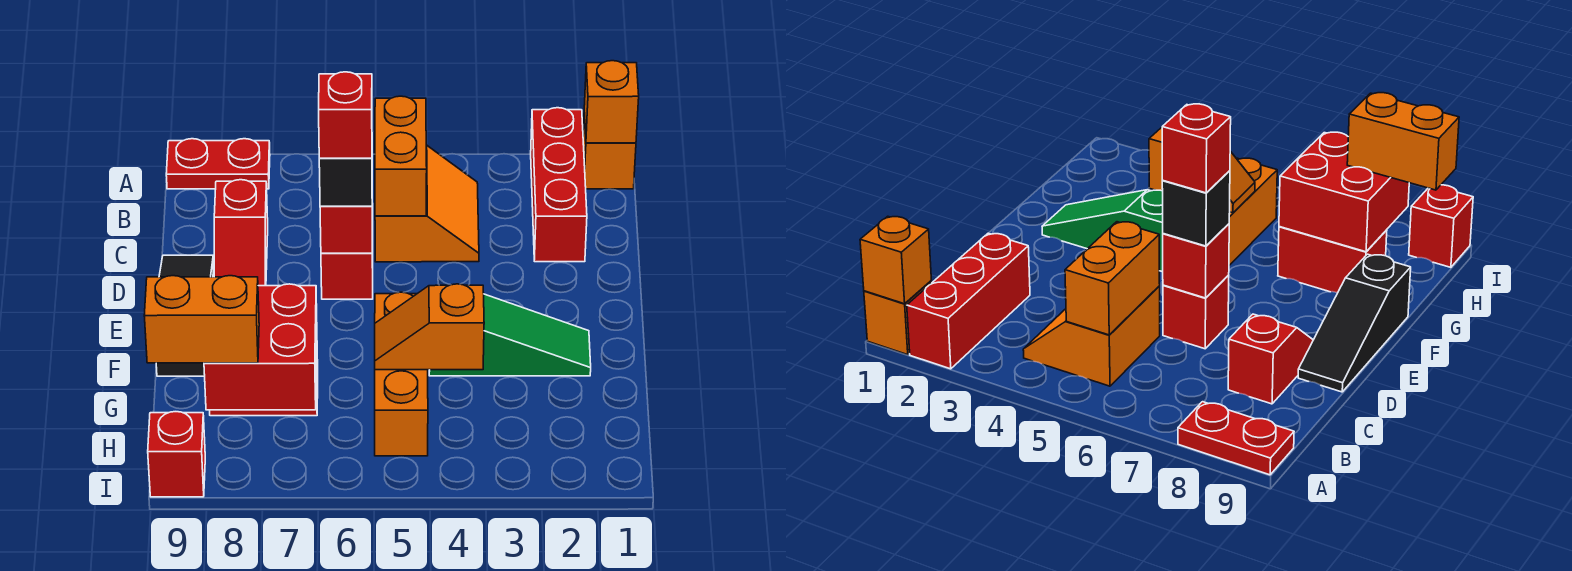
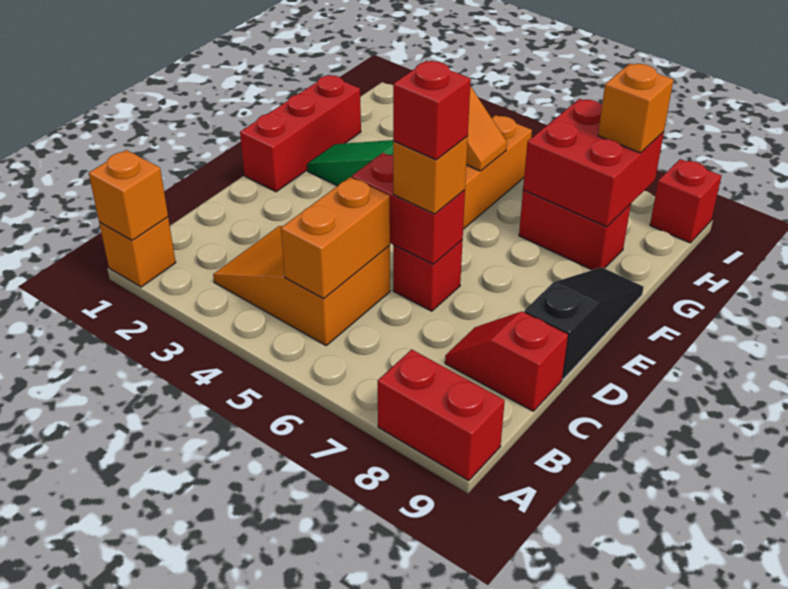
red 1x3 brick [531,108,587,262] -> red 1x3 brick moved to [240,75,361,192]
red 1x2 plate [166,139,270,189] -> red 1x2 brick [378,349,505,481]
orange 2x2 slope [375,146,479,262] -> orange 2x3 slope [213,226,390,345]
red 1x2 slope [214,180,268,286] -> red 1x2 slope turned to [445,312,568,411]
red 1x1 brick [320,204,373,253] -> red 1x2 brick [352,153,465,264]
black 1x1 brick [319,158,372,206] -> orange 1x1 brick [393,136,468,214]
black 1x3 slope [156,255,214,376] -> black 1x3 slope turned to [524,267,644,379]
orange 1x2 brick [144,276,259,363] -> orange 1x1 brick [598,64,673,153]

